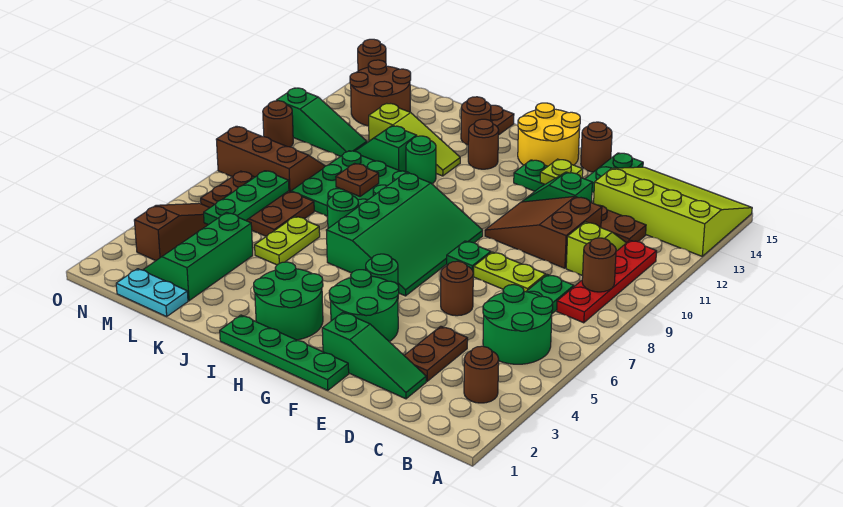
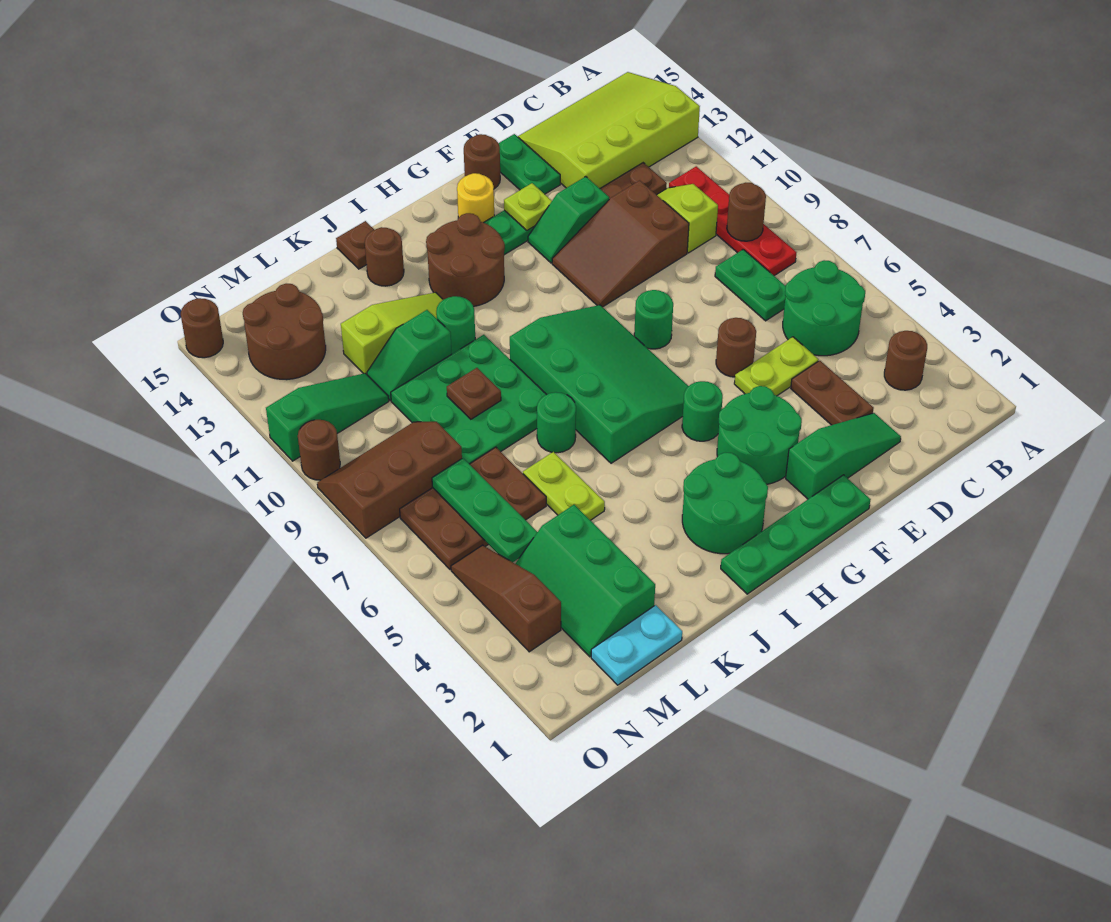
lime 1x2 plate [473,252,546,292] -> lime 1x2 plate moved to [734,337,819,396]
green 1x1 plate [447,241,491,275] -> green 1x1 round brick [634,290,673,349]
yellow 2x2 round brick [518,103,580,166] -> yellow 1x1 round brick [457,173,494,223]
brown 1x1 round brick [468,119,499,169] -> brown 2x2 round brick [426,213,505,307]

